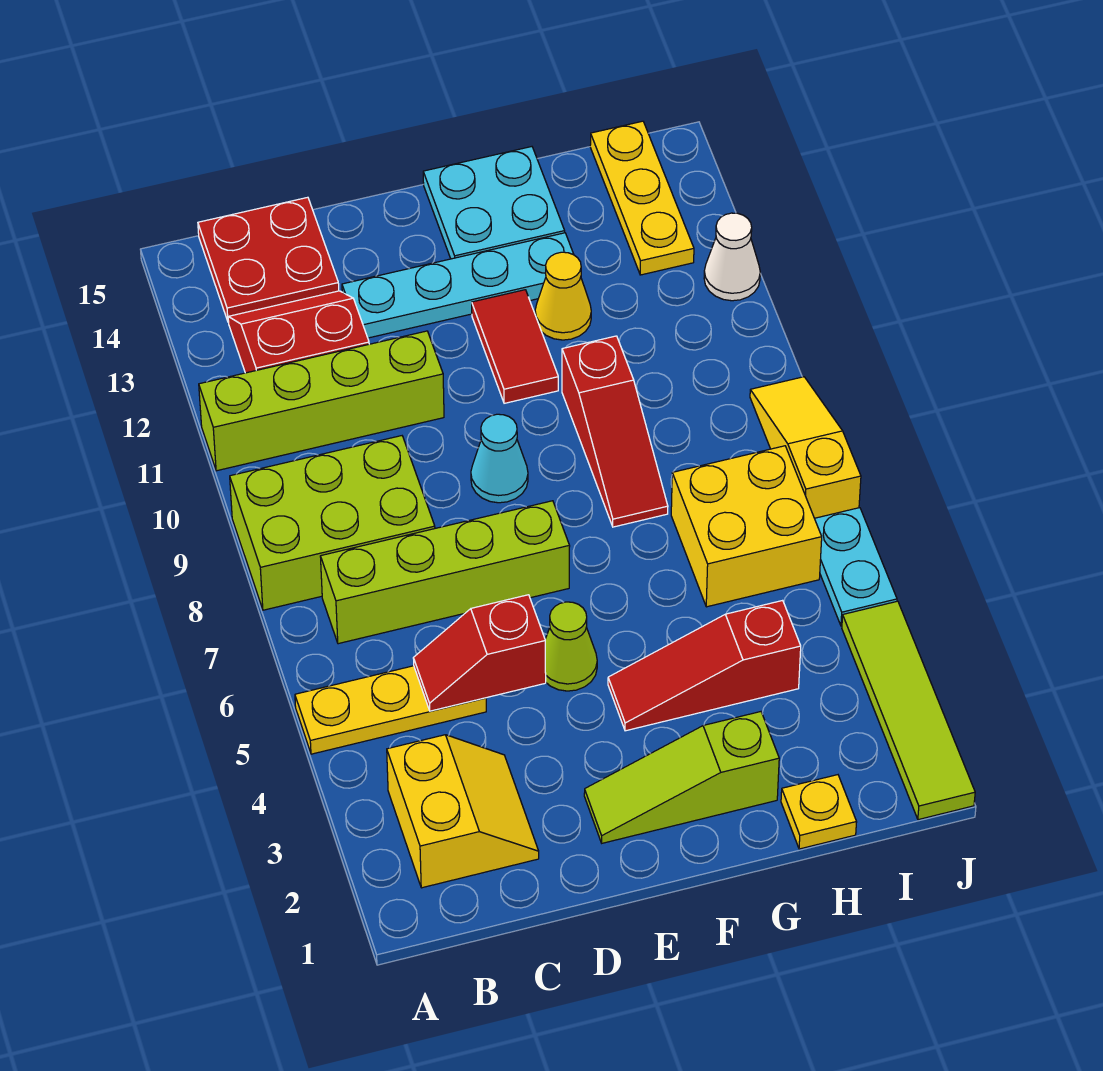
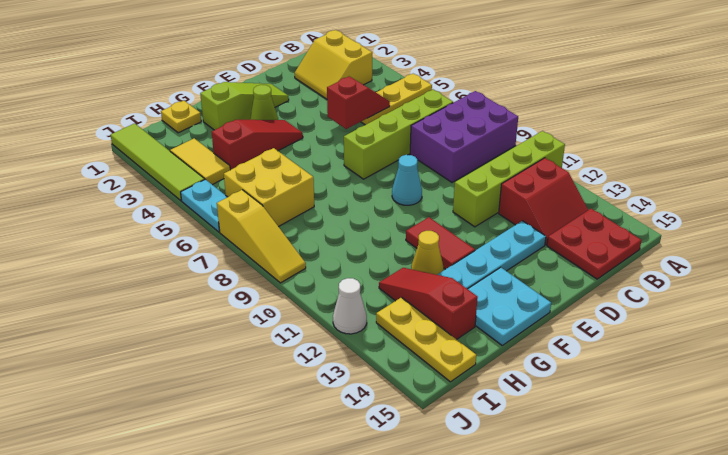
lime 2x3 brick [230,436,435,610] -> purple 2x3 brick [410,91,518,182]
lime 1x1 cone [545,602,597,691] -> lime 1x1 cone moved to [250,85,278,120]
red 1x3 slope [562,336,668,527] -> red 1x3 slope moved to [379,268,478,339]
none -> yellow 1x2 tile [170,138,230,185]

